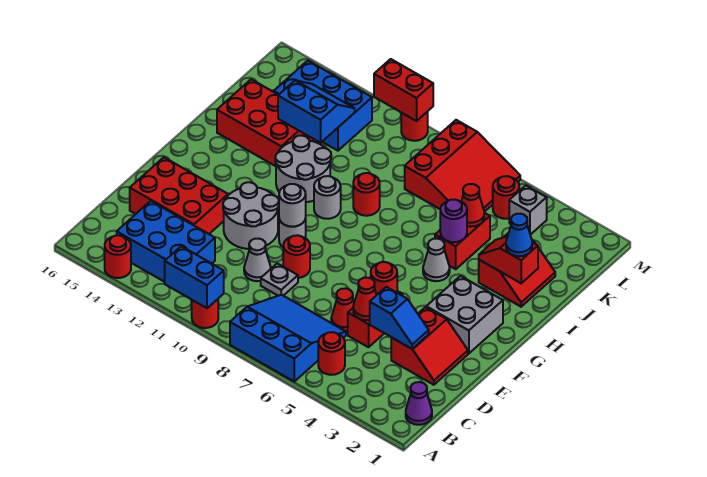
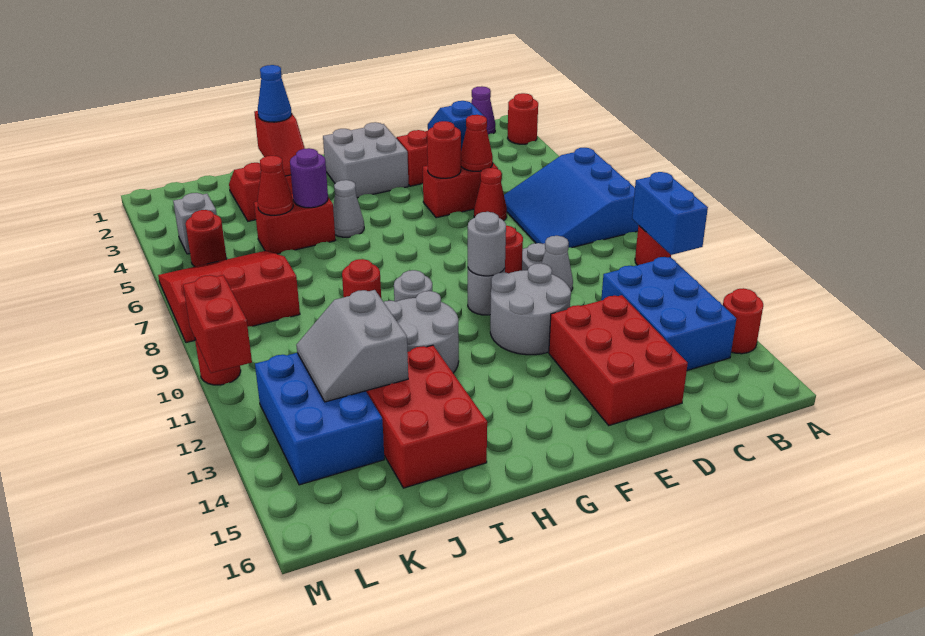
red 1x1 round brick [318,332,345,375] -> red 1x1 round brick moved to [508,93,538,144]
blue 2x2 slope [278,80,355,143] -> grey 2x2 slope [296,290,408,402]

